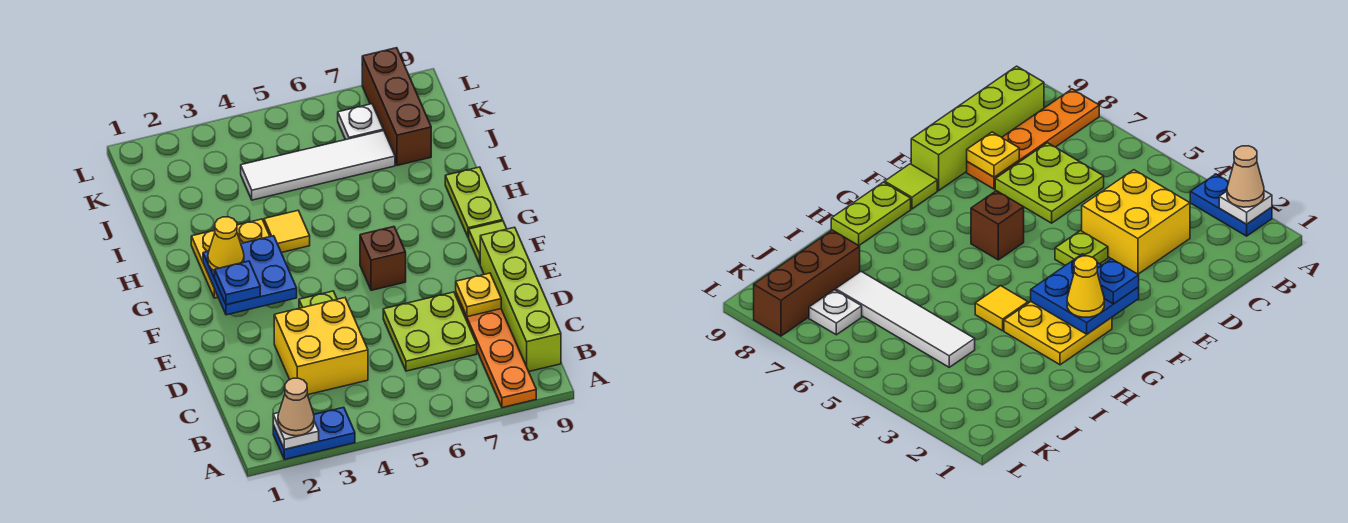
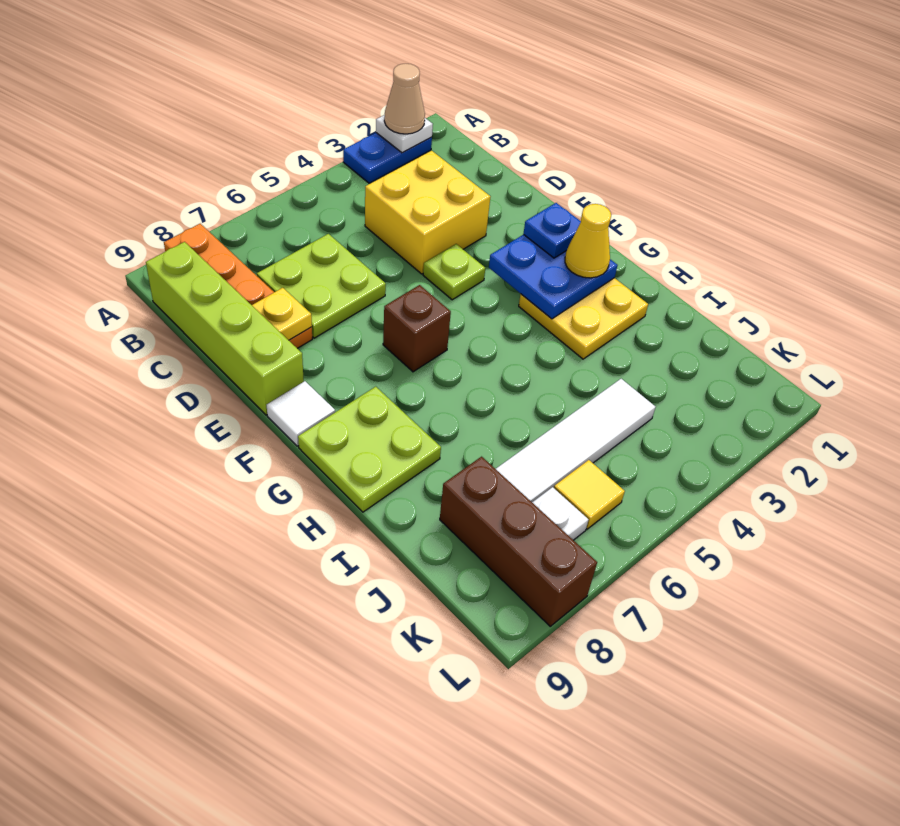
lime 1x1 tile [469,221,507,264] -> white 1x1 tile [267,381,335,446]
lime 1x2 plate [445,167,503,238] -> lime 2x2 plate [298,387,441,512]
yellow 1x1 tile [264,211,310,253] -> yellow 1x1 tile moved to [554,460,625,529]

